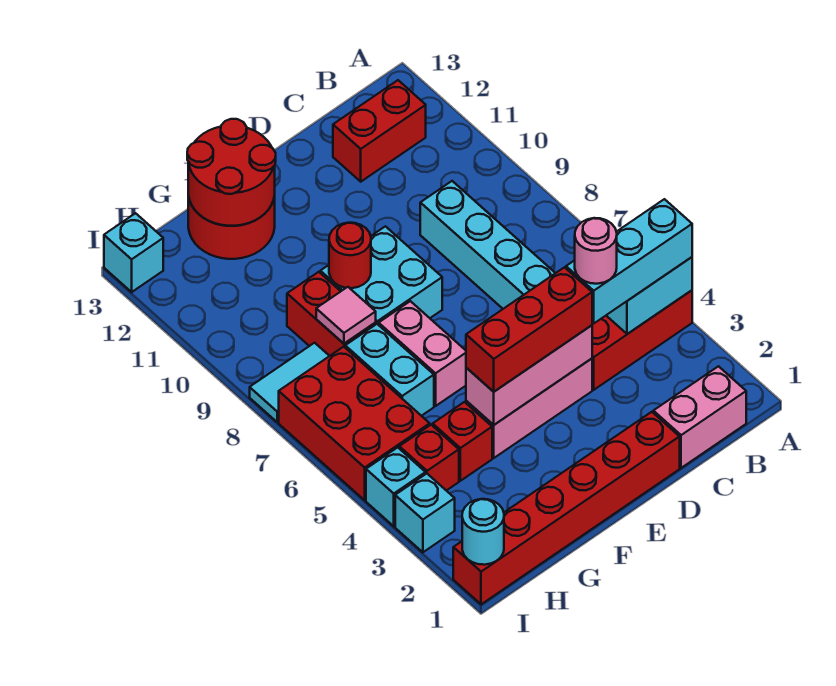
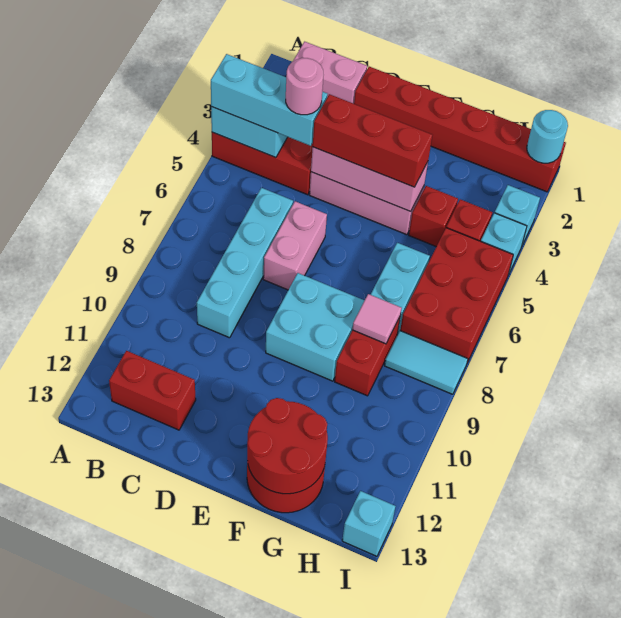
pink 1x2 brick [379,301,466,406] -> pink 1x2 brick moved to [263,201,327,290]
red 1x1 round brick [329,223,371,288] -> none

